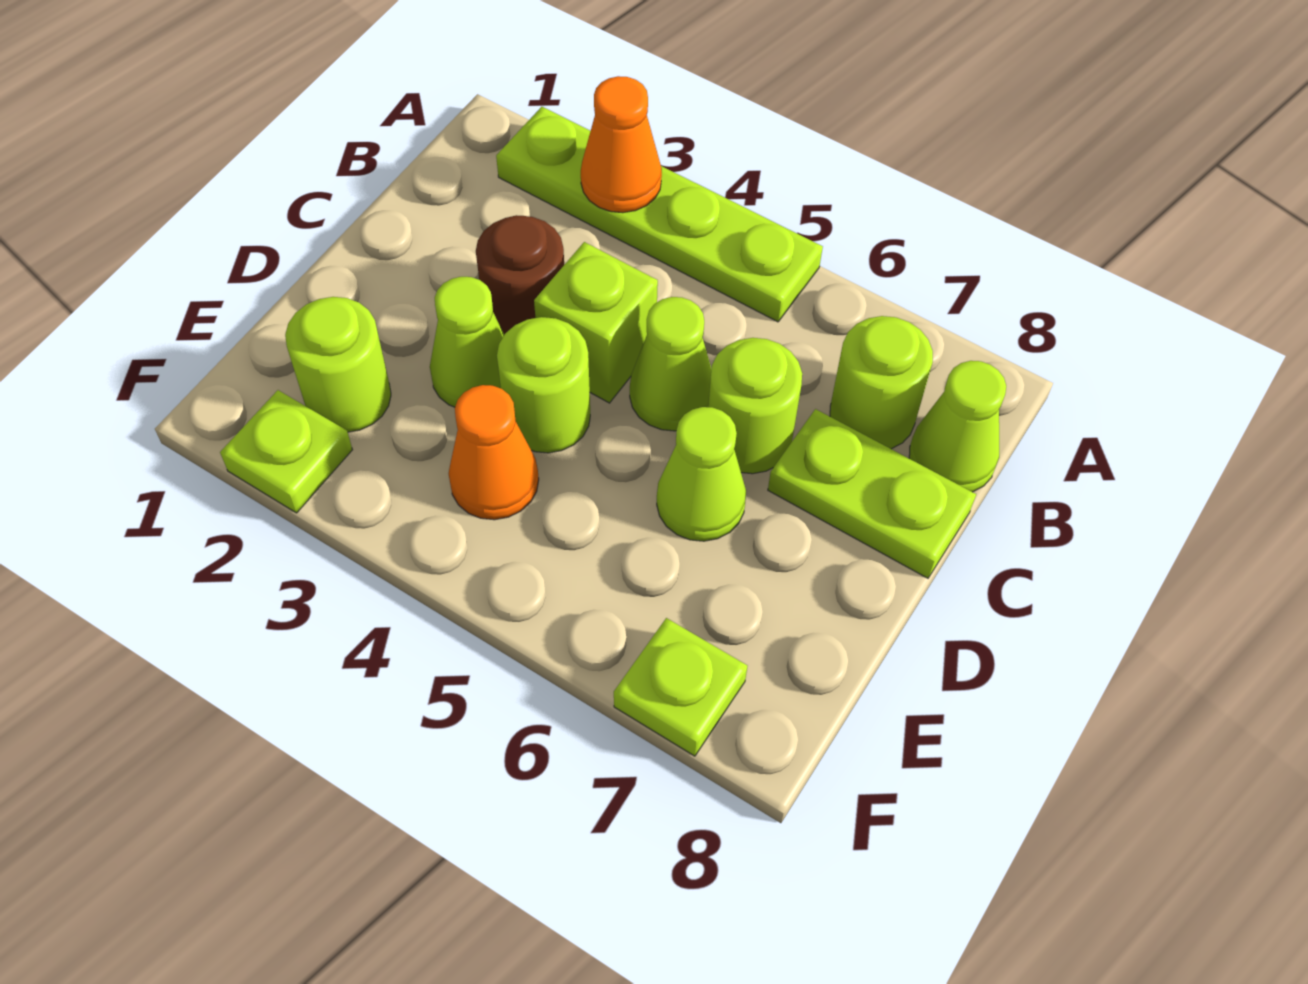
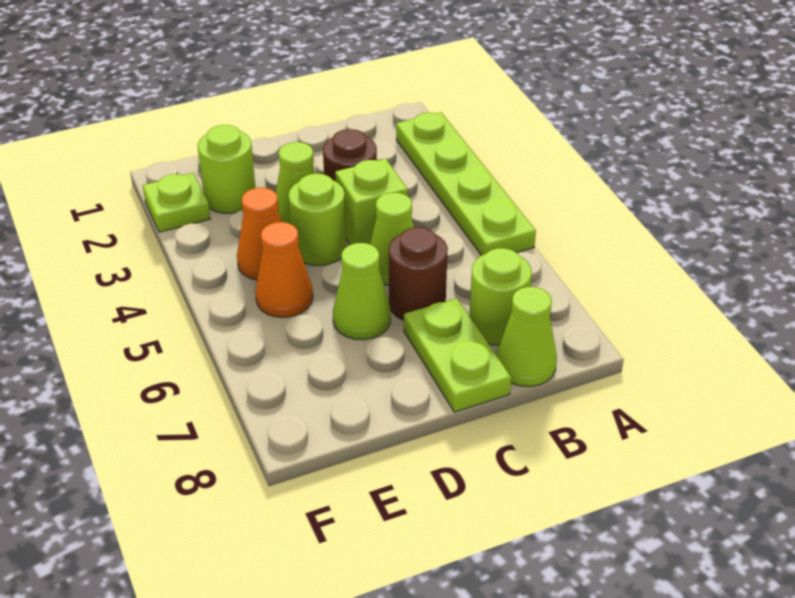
orange 1x1 cone [581,76,662,213] -> orange 1x1 cone moved to [255,222,313,317]
lime 1x1 round brick [708,338,802,474] -> brown 1x1 round brick [389,227,448,320]
lime 1x1 plate [614,618,747,756] -> none

